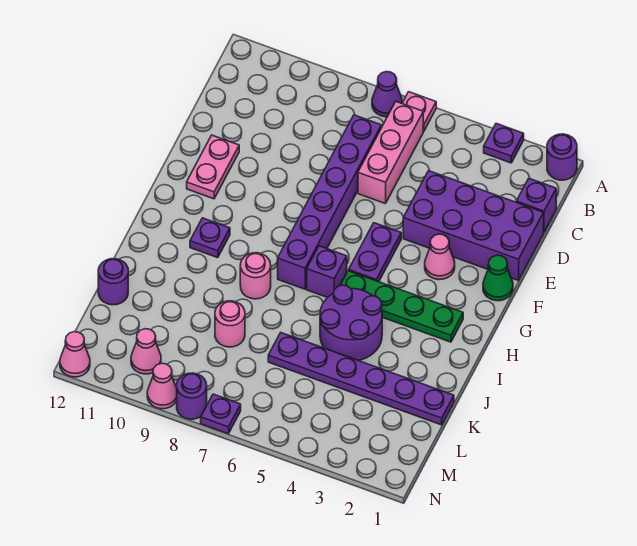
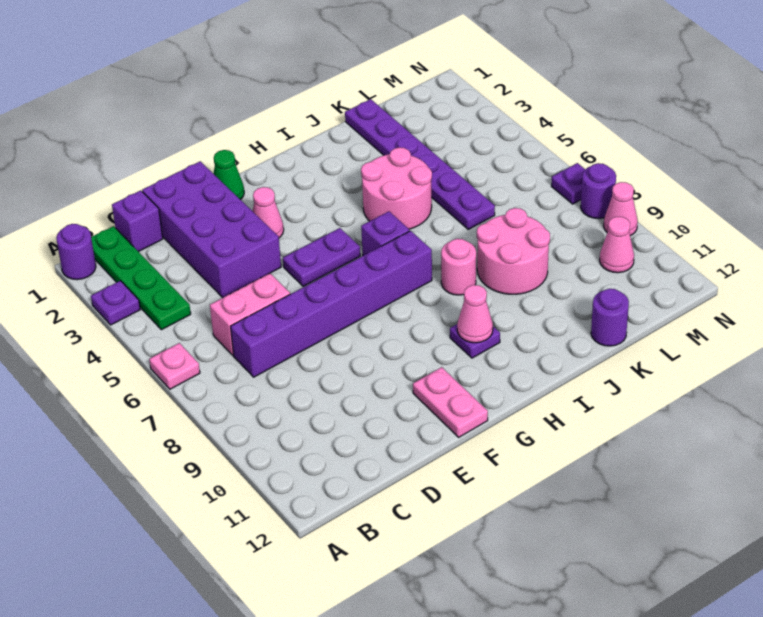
purple 1x1 cone [372,72,402,117] -> none
pink 1x3 brick [358,102,423,204] -> pink 1x2 brick [210,273,290,355]
pink 1x2 plate [187,135,239,199] -> pink 1x2 plate turned to [413,367,488,437]
green 1x4 plate [340,271,463,342] -> green 1x4 plate moved to [91,226,191,330]
purple 2x2 round brick [320,285,382,361] -> pink 2x2 round brick [361,147,432,229]
pink 1x1 round brick [215,301,245,347] -> pink 2x2 round brick [477,208,550,294]
pink 1x1 cone [60,332,90,377] -> pink 1x1 cone moved to [457,285,493,343]

